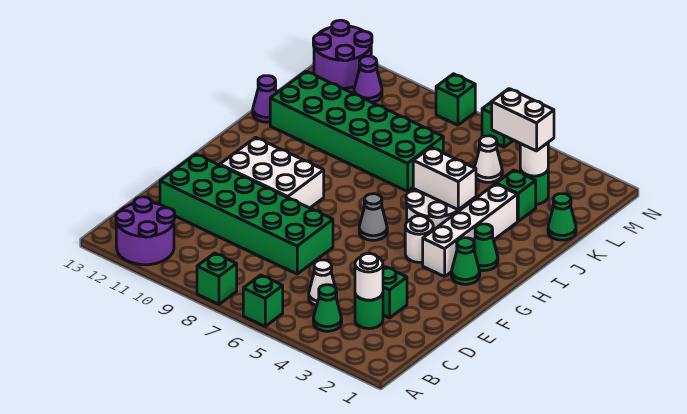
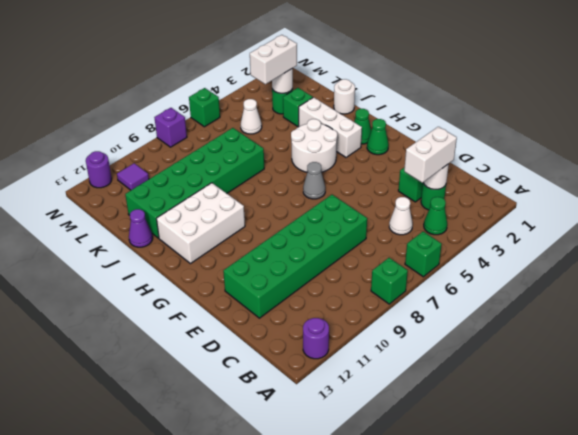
purple 2x2 round brick [116,197,175,265] -> purple 1x1 round brick [303,318,329,359]
white 2x3 brick [220,137,324,208] -> white 2x3 brick moved to [156,183,245,264]
white 1x4 brick [423,184,517,277] -> white 1x3 brick [299,97,362,157]
white 1x1 round brick [405,216,433,262] -> white 1x1 round brick moved to [334,79,355,114]
white 1x2 brick [413,147,476,210] -> white 1x2 brick moved to [404,127,457,183]
green 1x1 cone [548,194,576,240] -> none
purple 1x1 cone [354,56,382,102] -> purple 1x1 tile [117,163,149,190]
purple 2x2 round brick [313,20,372,88] -> purple 1x1 round brick [86,151,112,188]
green 1x1 brick [436,74,475,125] -> purple 1x1 brick [154,108,187,147]

